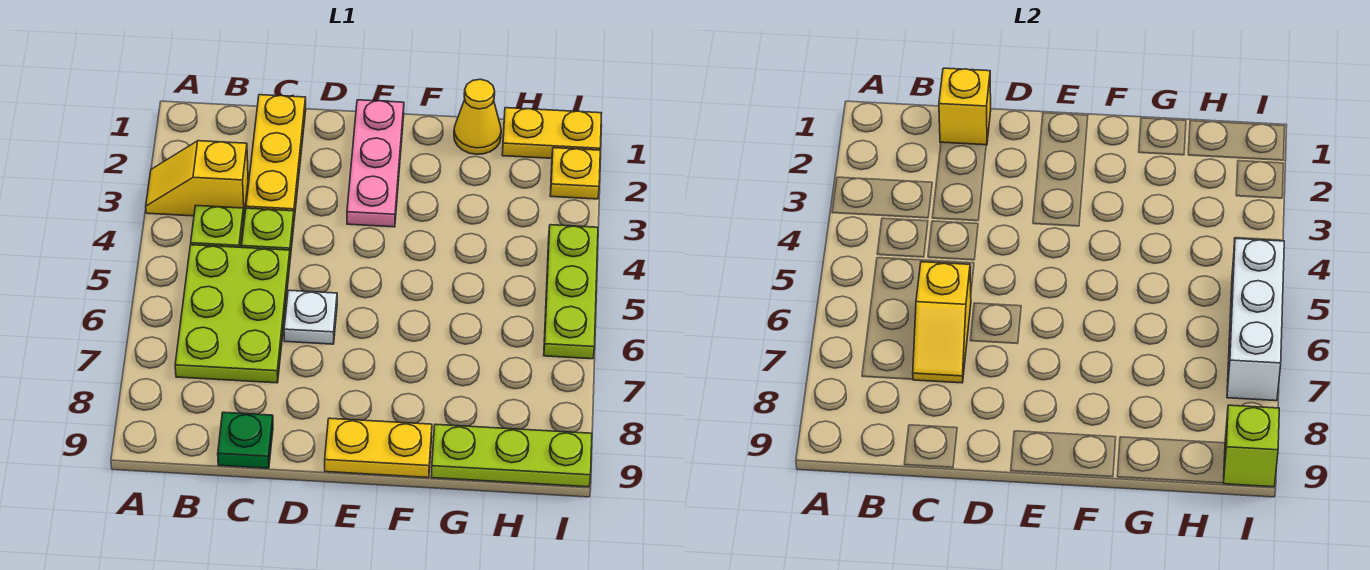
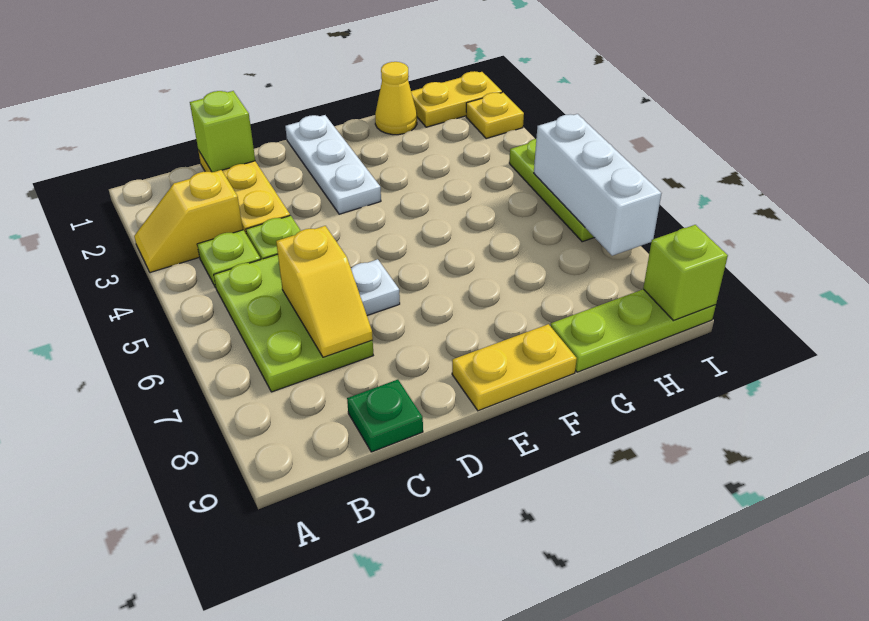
yellow 1x1 brick [939,68,991,145] -> lime 1x1 brick [190,91,255,172]
pink 1x3 plate [347,100,404,227] -> white 1x3 plate [285,115,381,214]

